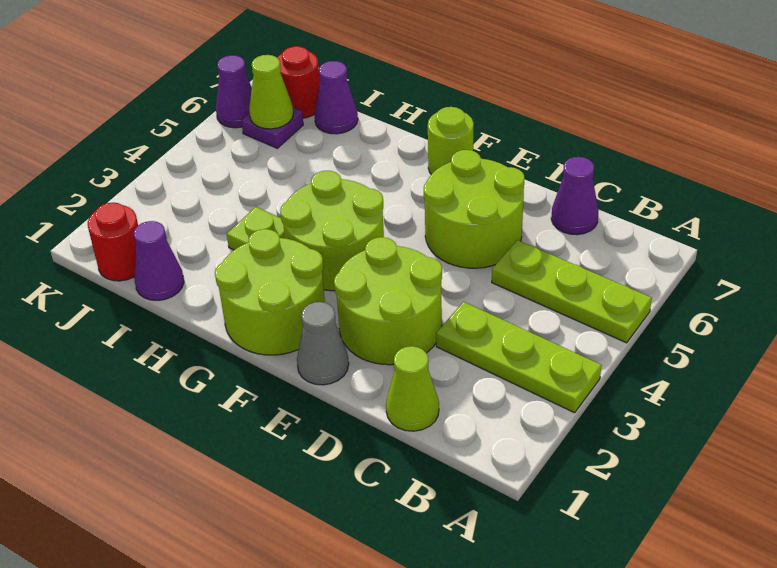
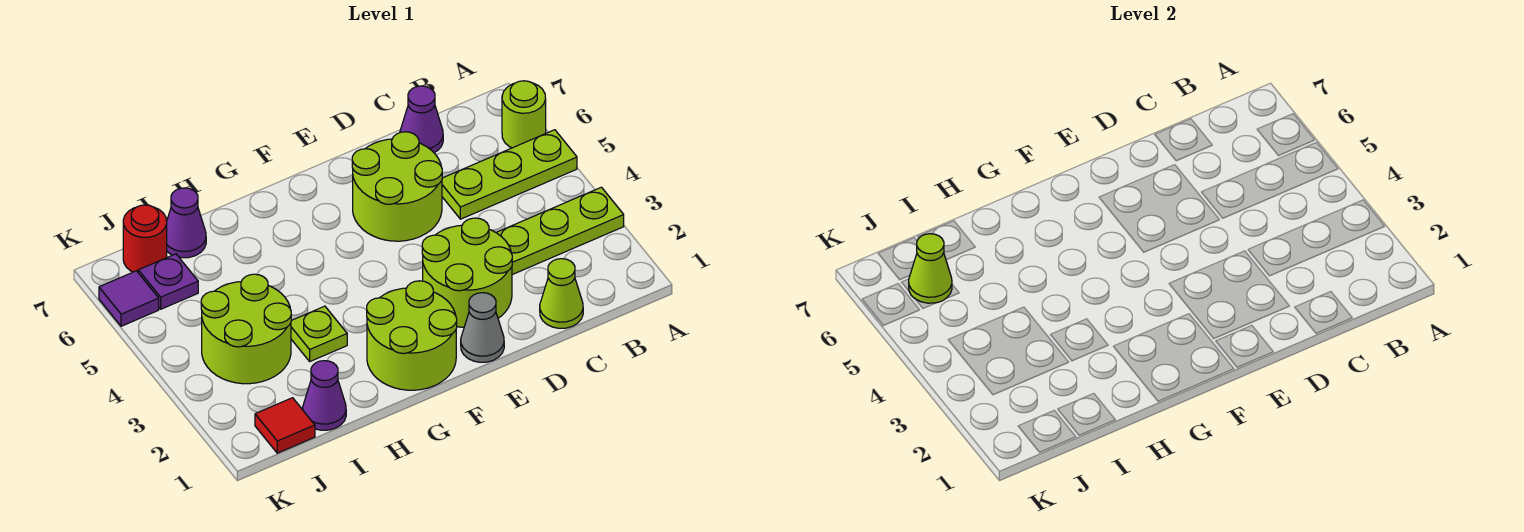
lime 2x2 round brick [280,171,384,291] -> lime 2x2 round brick moved to [201,274,291,384]
lime 1x1 round brick [428,107,474,174] -> lime 1x1 round brick moved to [502,81,546,148]
red 1x1 round brick [88,202,138,281] -> red 1x1 tile [255,398,315,453]
purple 1x1 cone [216,55,252,128] -> purple 1x1 tile [99,271,159,326]

